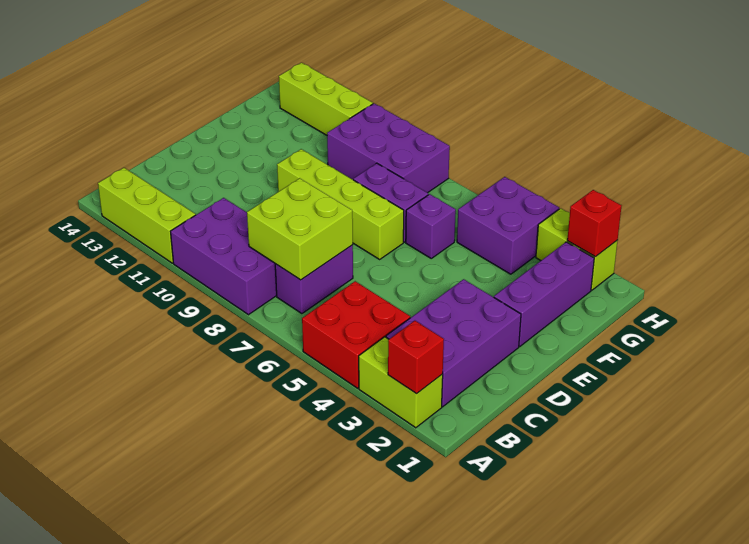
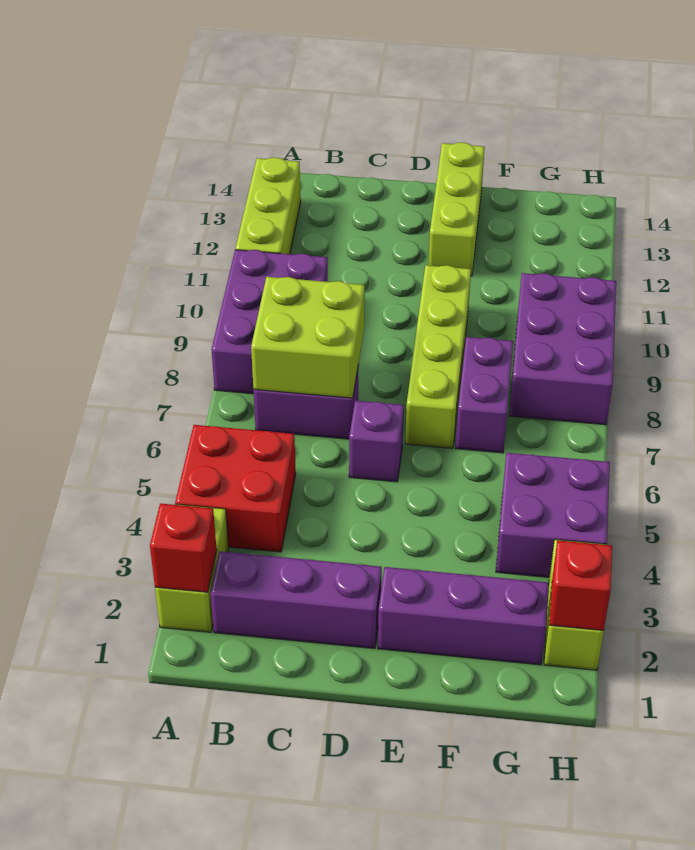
purple 2x3 brick [386,279,521,407] -> purple 1x3 brick [211,551,382,648]
purple 1x1 brick [406,194,456,258] -> purple 1x1 brick moved to [349,401,404,482]
lime 1x3 brick [279,63,373,135] -> lime 1x3 brick moved to [428,142,485,276]

